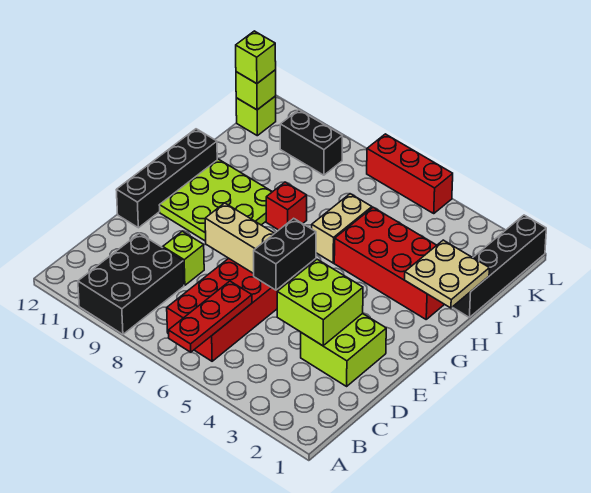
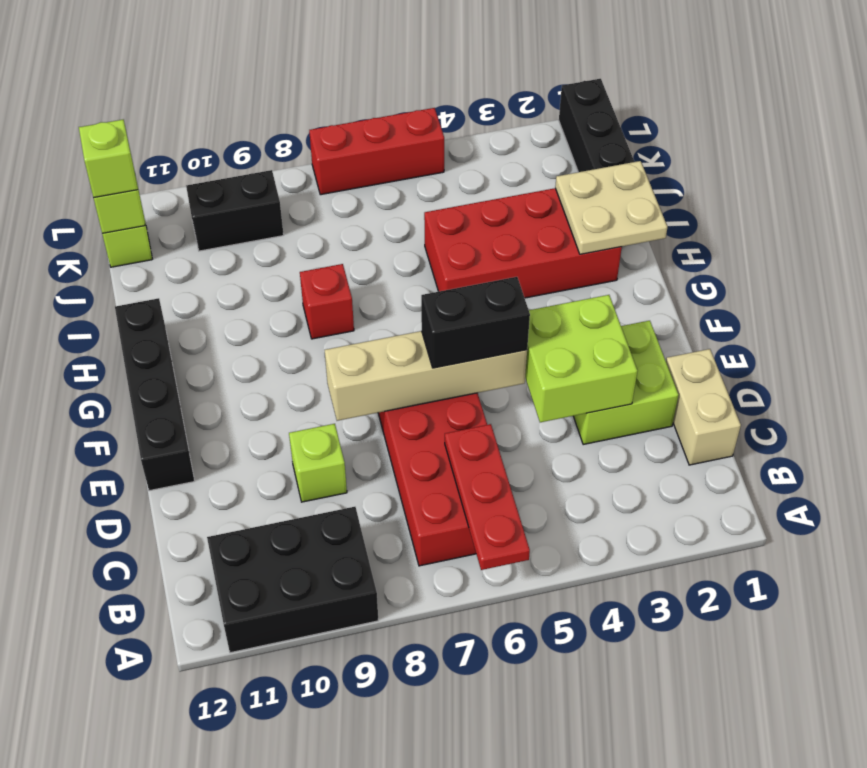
black 2x3 brick [78,233,184,334] -> black 2x3 brick turned to [207,507,378,653]
black 1x2 brick [254,218,316,290] -> black 1x2 brick turned to [421,277,530,368]
lime 3x3 plate [159,159,272,241] -> none
tan 1x2 brick [312,194,372,263] -> tan 1x2 brick moved to [666,349,741,465]

